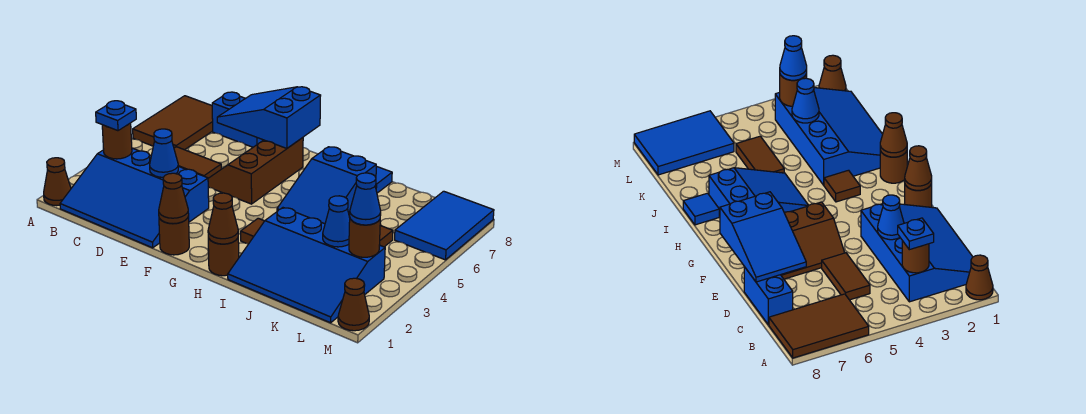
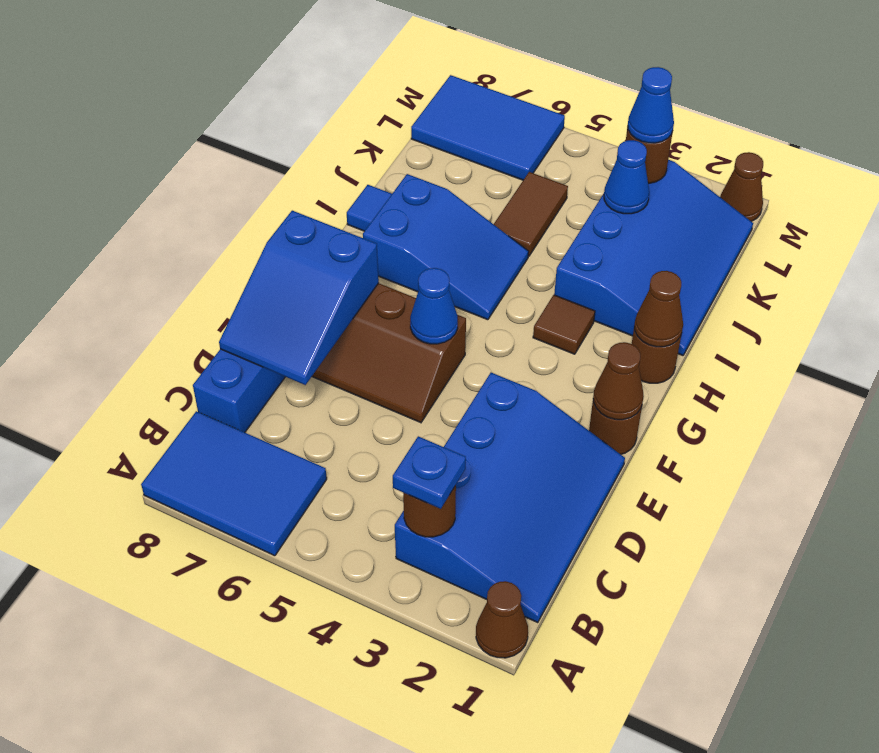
brown 2x3 tile [133,96,213,150] -> blue 2x3 tile [141,411,327,556]
brown 1x2 tile [174,147,221,178] -> none
blue 1x1 cone [150,129,178,177] -> blue 1x1 cone moved to [410,268,458,344]

